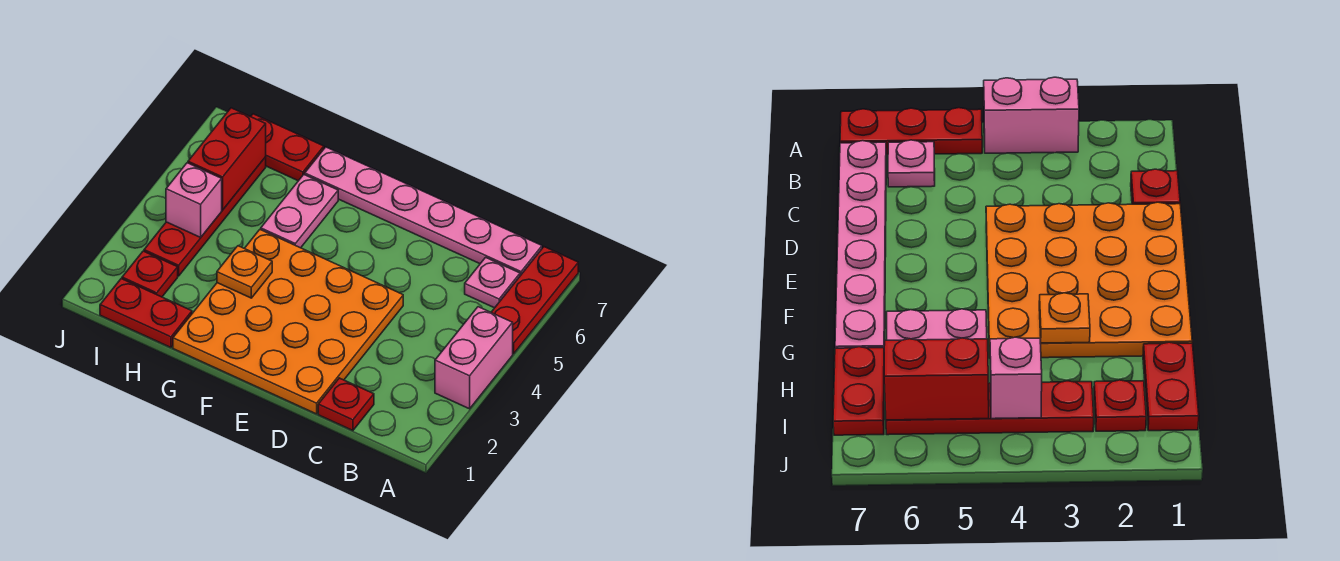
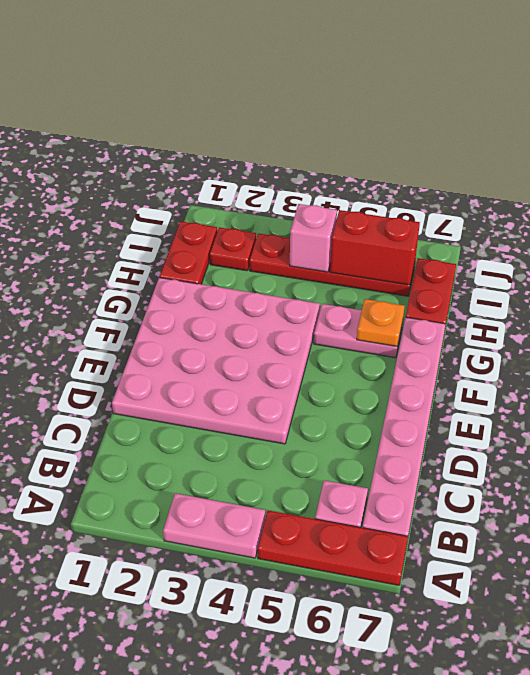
pink 1x2 brick [435,307,513,409] -> pink 1x2 plate [163,493,265,558]
red 1x1 plate [318,378,374,431] -> none
orange 4x4 plate [173,229,403,414] -> pink 4x4 plate [112,278,320,444]
orange 1x1 plate [217,246,272,298] -> orange 1x1 plate moved to [357,299,405,346]

